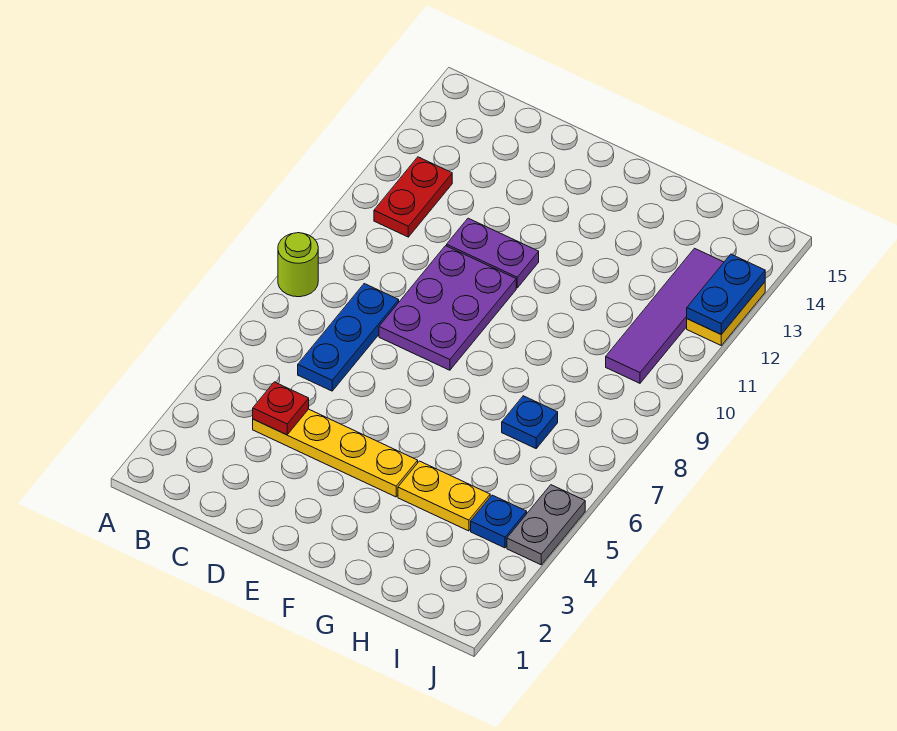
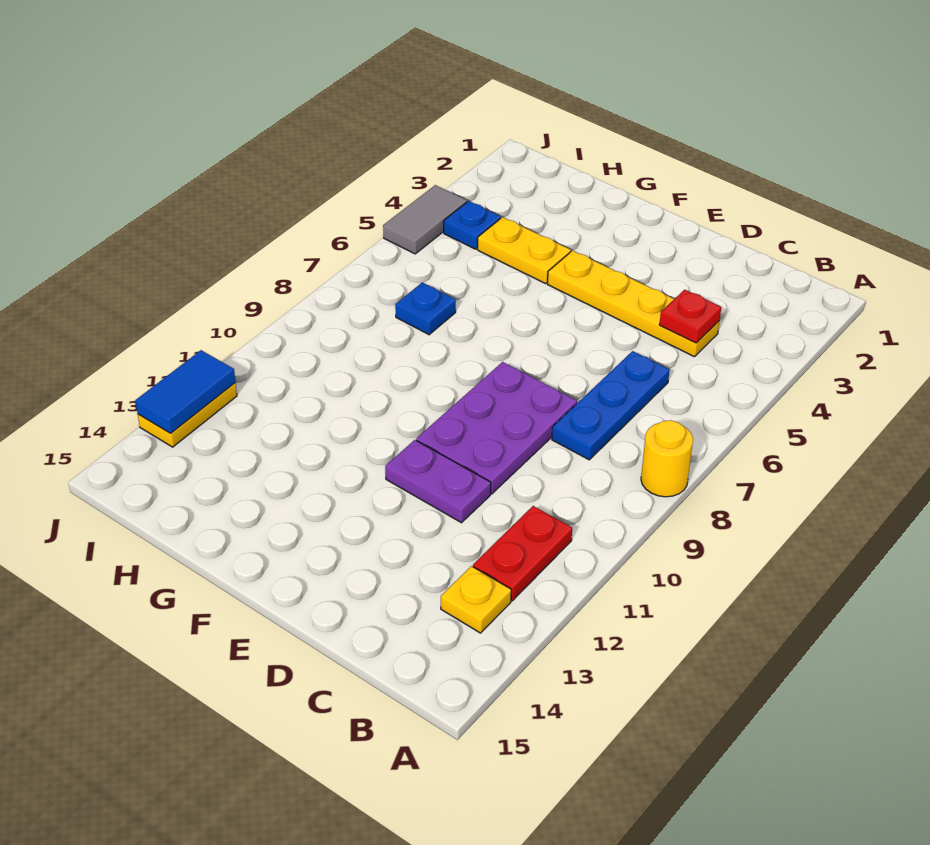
lime 1x1 round brick [278,233,318,297] -> yellow 1x1 round brick [641,420,693,497]
none -> yellow 1x1 plate [441,566,511,633]
purple 1x4 tile [606,248,724,383] -> none
grey 1x2 plate [507,485,585,565] -> grey 1x2 tile [383,185,467,254]
blue 1x2 plate [687,254,765,334] -> blue 1x2 tile [135,350,235,433]

